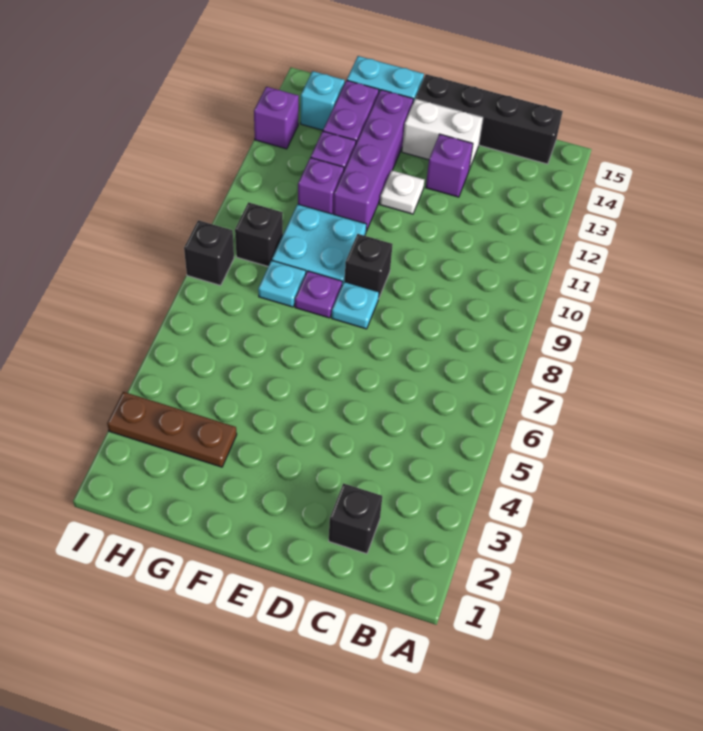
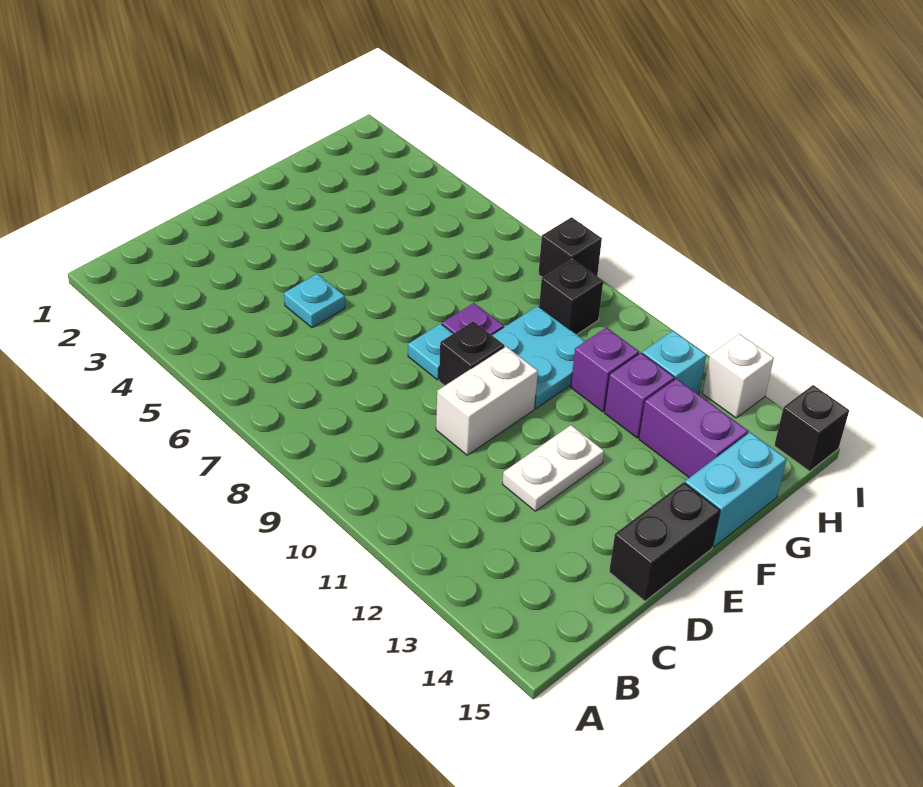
black 1x4 brick [416,74,563,164] -> black 1x2 brick [609,482,720,601]
black 1x1 brick [329,483,382,554] -> black 1x1 brick moved to [774,385,849,471]
purple 1x1 brick [426,134,473,197] -> none
white 1x2 brick [402,99,483,169] -> white 1x2 brick moved to [436,346,538,455]
white 1x1 plate [380,170,424,214] -> white 1x2 plate [502,425,604,511]
purple 1x4 brick [333,90,413,231] -> none
brown 1x3 plate [107,392,237,467] -> none
cyan 1x1 plate [258,260,306,307] -> cyan 1x1 plate moved to [284,274,345,328]
cyan 1x1 brick [301,71,345,130] -> cyan 1x1 brick moved to [642,331,706,394]
purple 1x1 brick [254,87,299,149] -> white 1x1 brick [702,334,774,418]

